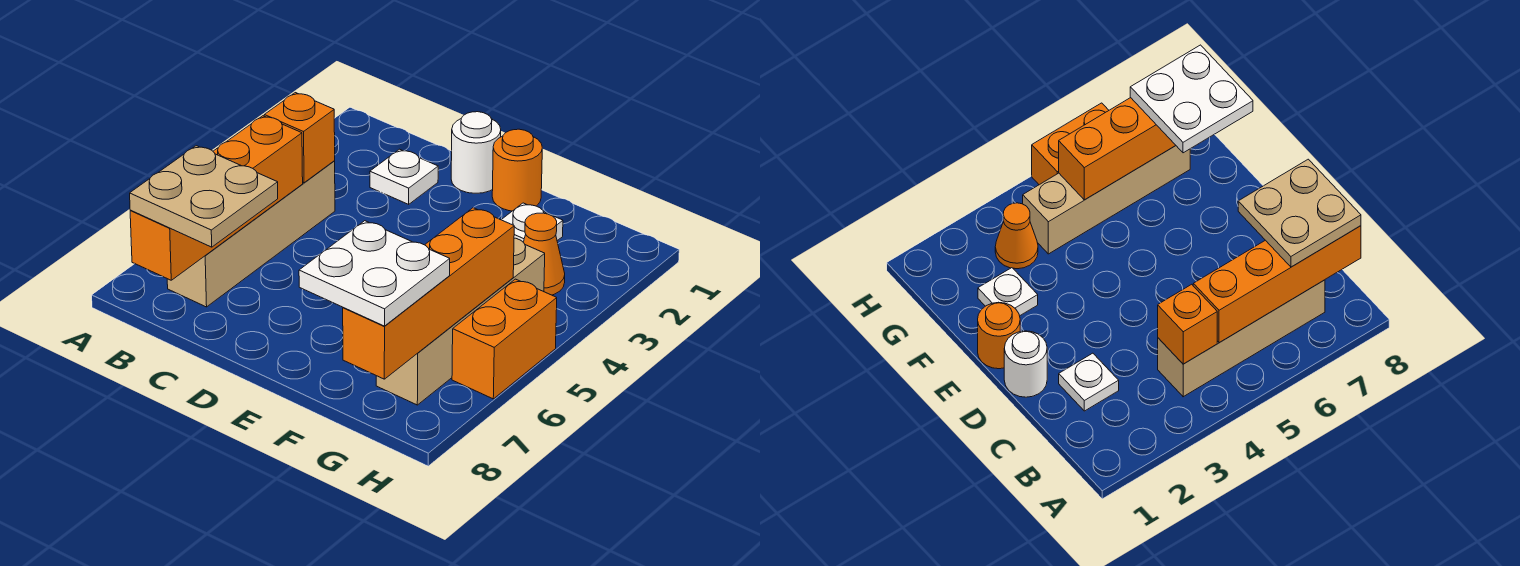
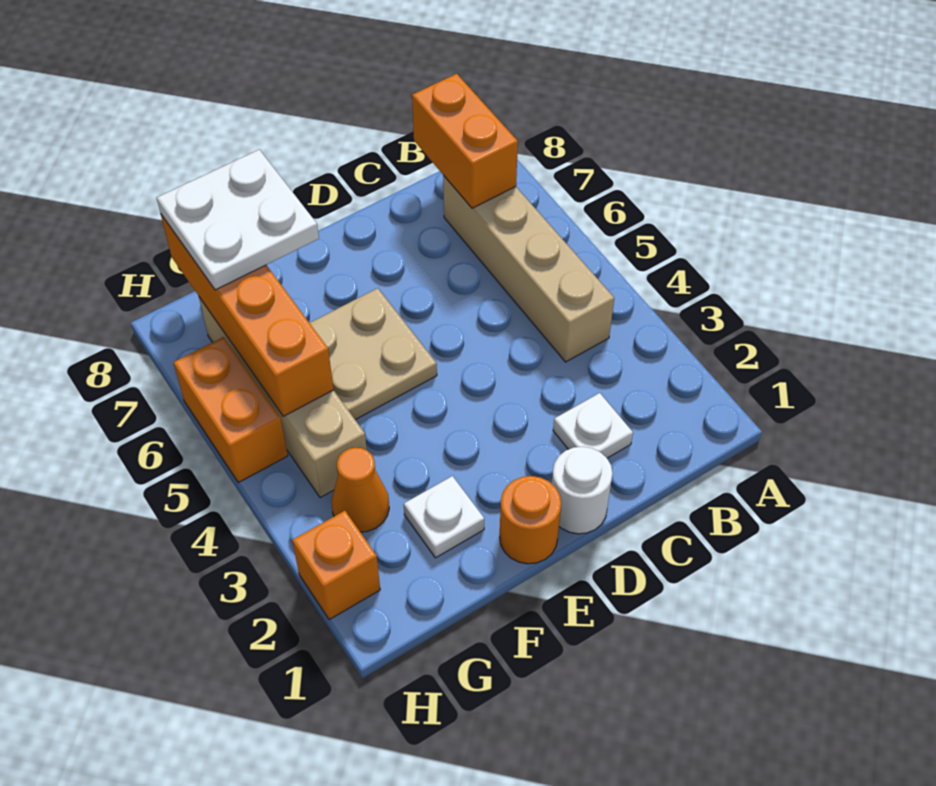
orange 1x1 brick [264,93,335,183] -> orange 1x1 brick moved to [292,511,380,620]
orange 1x4 brick [130,116,303,280] -> orange 1x2 brick [412,74,518,208]
tan 2x2 plate [130,146,278,247] -> tan 2x2 plate moved to [310,288,437,420]

